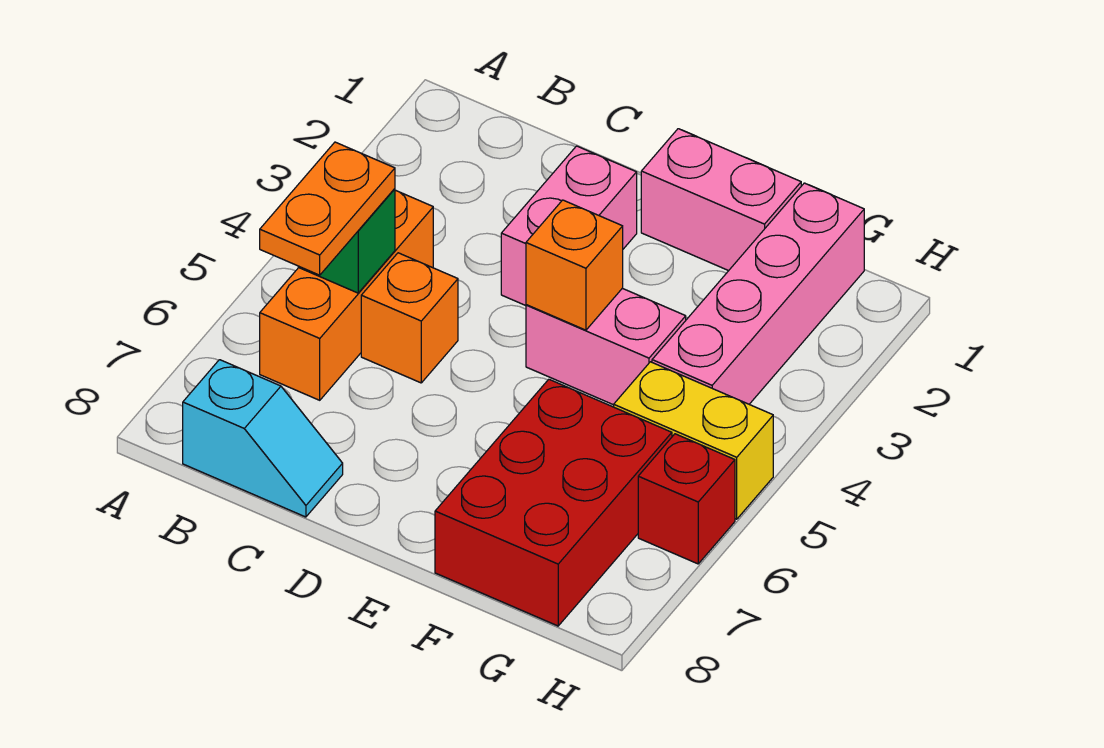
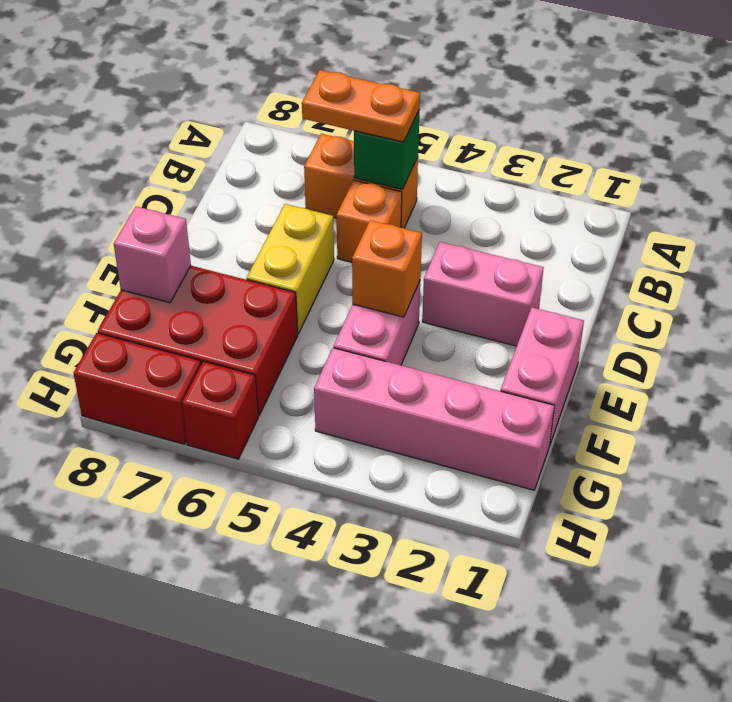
orange 1x3 brick [260,190,433,400] -> orange 1x2 brick [304,134,418,228]
cyan 1x2 slope [183,360,343,517] -> none
none -> pink 1x1 brick [114,206,191,303]
yellow 1x2 brick [614,362,773,519] -> yellow 1x2 brick moved to [247,204,334,334]
none -> red 1x2 brick [74,333,201,444]

